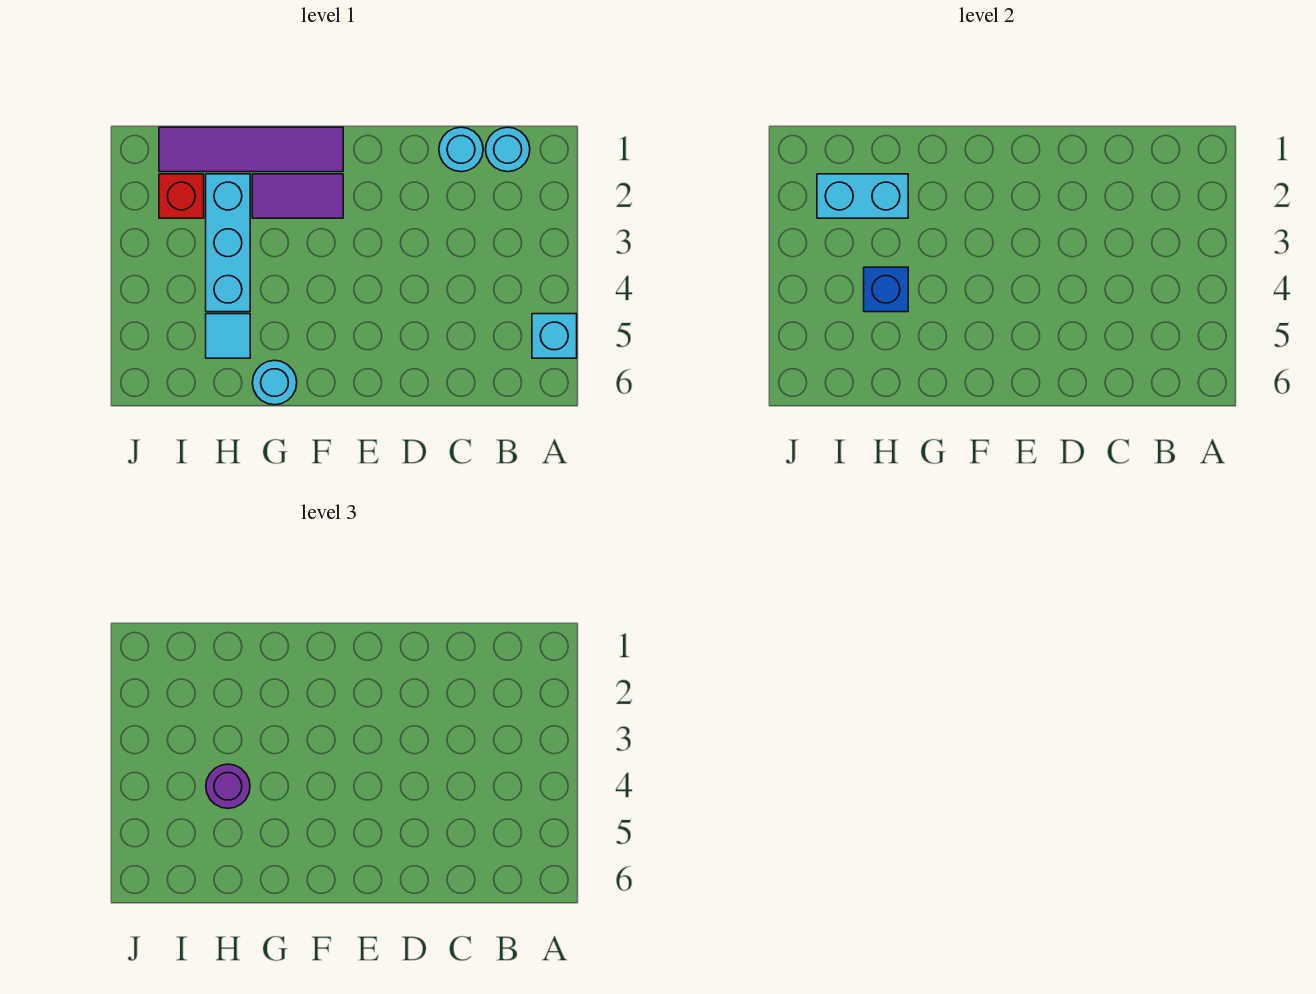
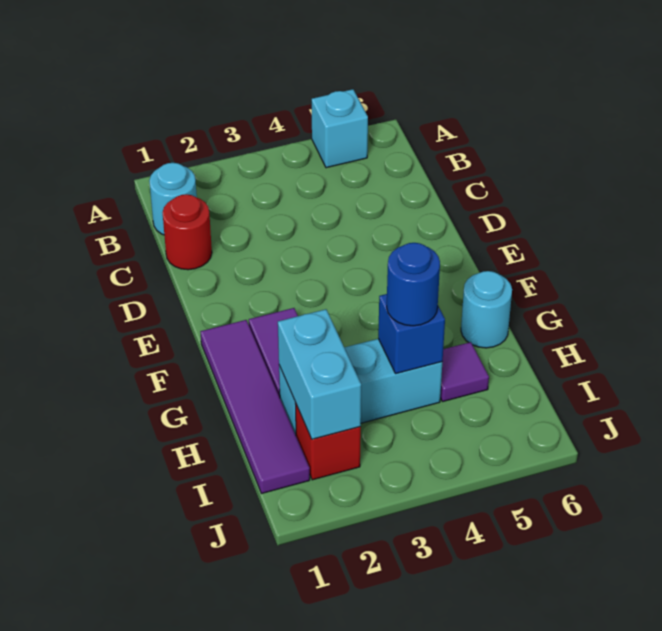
cyan 1x1 round brick [439,127,483,172] -> red 1x1 round brick [163,194,212,270]
purple 1x1 round brick [206,764,250,808] -> blue 1x1 round brick [387,243,440,326]
cyan 1x1 tile [206,314,250,358] -> purple 1x1 tile [440,342,489,402]

